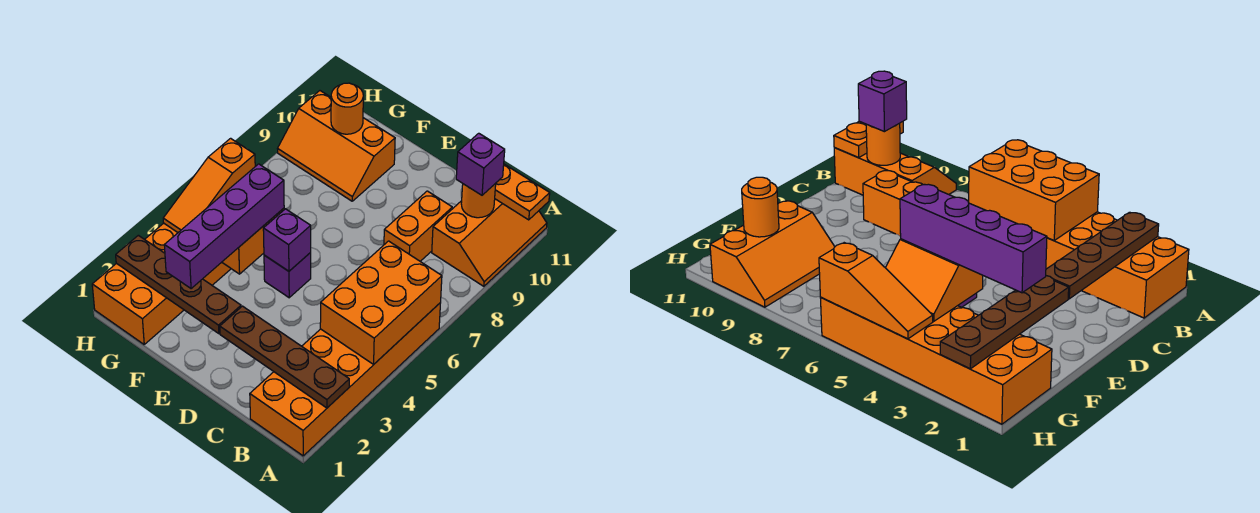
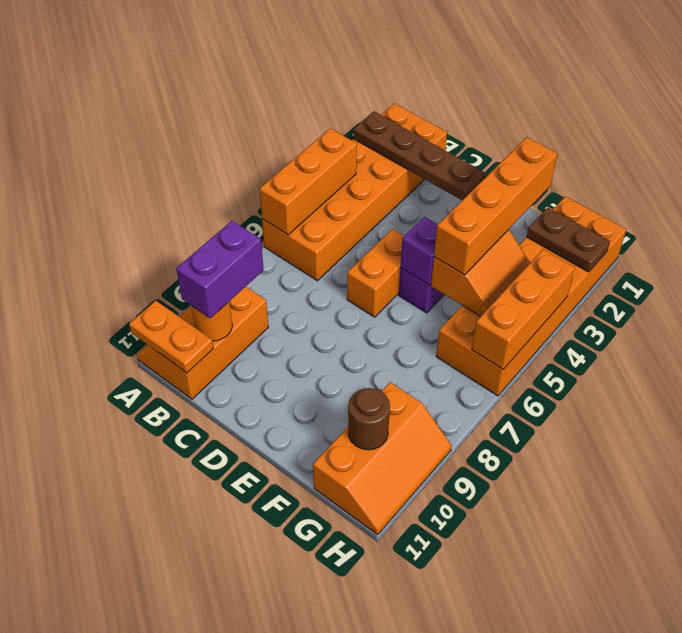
orange 2x3 brick [320,241,442,364] -> orange 1x3 brick [260,128,357,235]
purple 1x1 brick [456,133,505,195] -> purple 1x2 brick [176,221,264,318]
orange 1x2 brick [384,191,452,261] -> orange 1x2 brick moved to [347,229,404,317]
brown 1x4 plate [116,235,241,334] -> brown 1x2 plate [527,207,610,272]
purple 1x4 brick [164,164,284,289] -> orange 1x4 brick [434,137,557,275]
orange 2x3 slope [278,91,395,201] -> orange 2x3 slope turned to [313,382,452,535]
orange 1x1 round brick [331,83,363,134] -> brown 1x1 round brick [348,388,390,450]
orange 1x3 slope [163,138,255,232] -> orange 1x3 brick [472,249,575,369]

